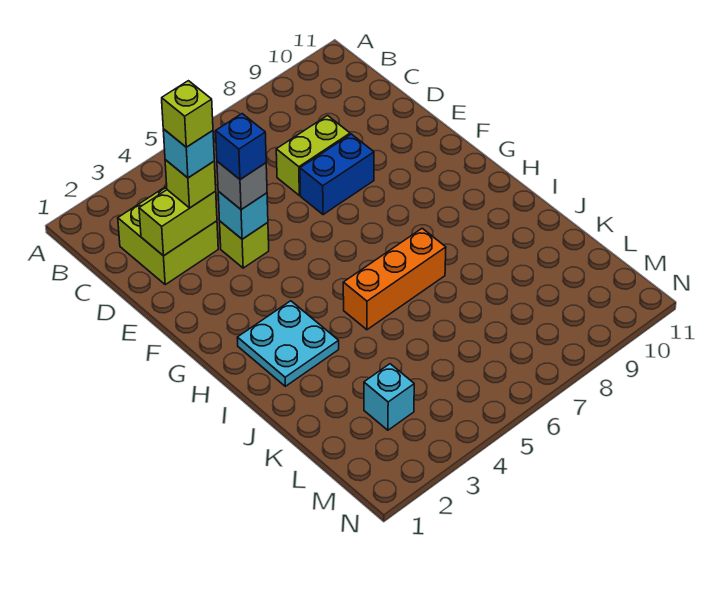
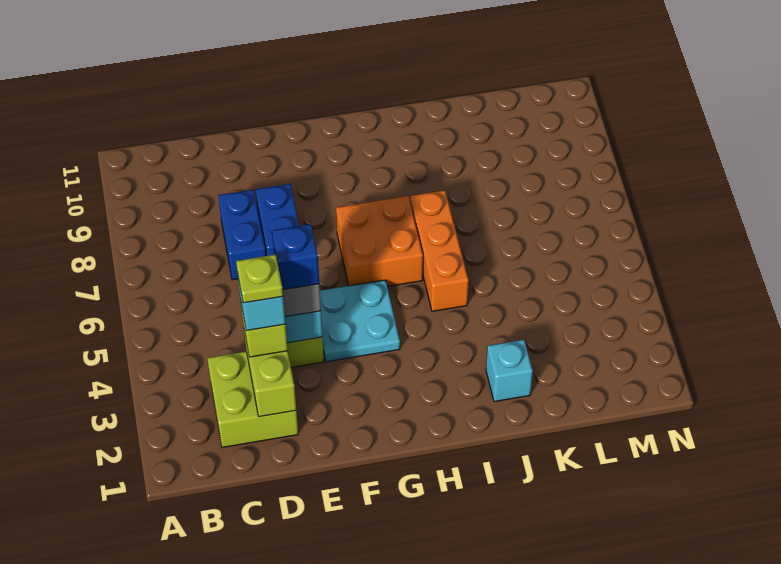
lime 1x1 brick [162,81,213,147] -> lime 1x1 plate [236,255,283,303]
lime 1x2 brick [276,116,350,195] -> blue 1x2 brick [218,190,266,280]
none -> orange 2x2 brick [336,196,423,286]
cyan 2x2 plate [237,301,339,386] -> cyan 2x2 plate moved to [320,280,400,362]
cyan 1x1 brick [364,364,414,430] -> cyan 1x1 brick moved to [486,340,533,402]

